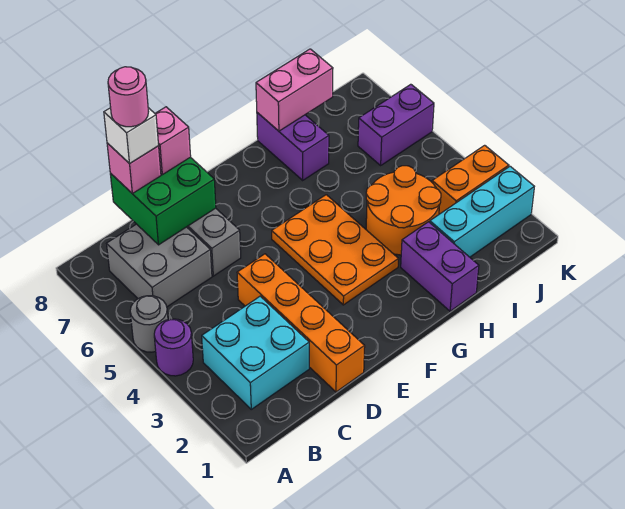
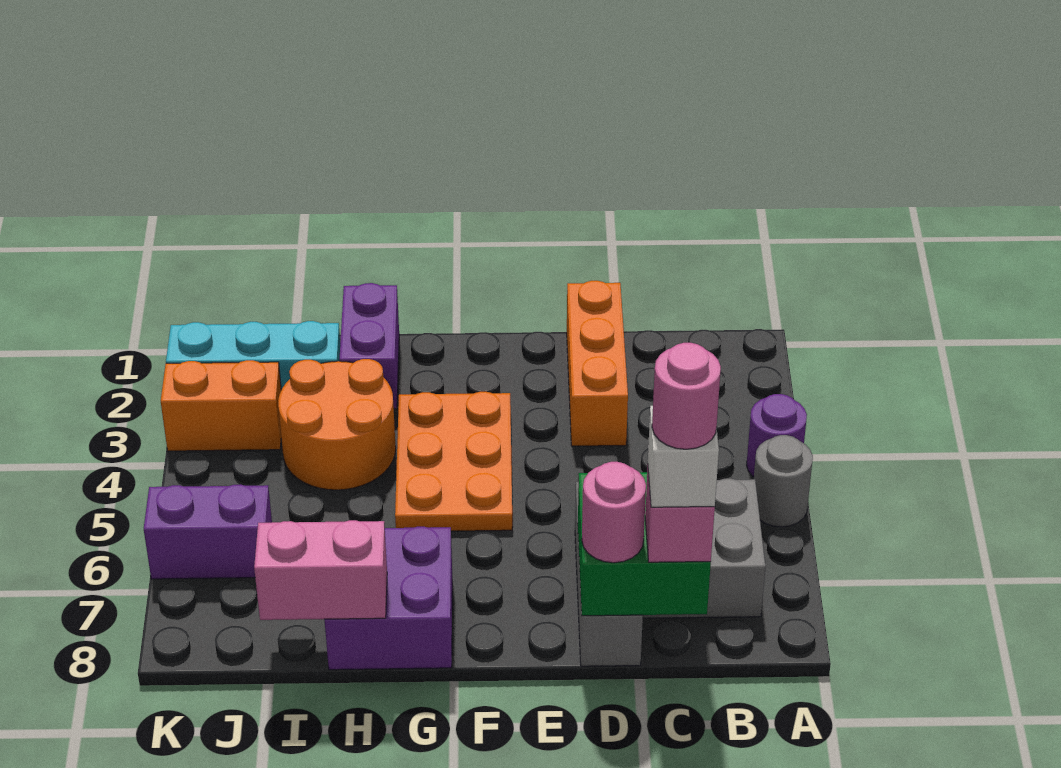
cyan 2x2 brick [202,296,309,409] -> none
orange 1x4 brick [237,254,365,392] -> orange 1x3 brick [567,281,628,446]
pink 1x1 brick [155,107,191,175] -> pink 1x1 round brick [582,462,646,563]
purple 1x2 brick [257,113,329,180] -> purple 2x2 brick [324,527,452,670]

